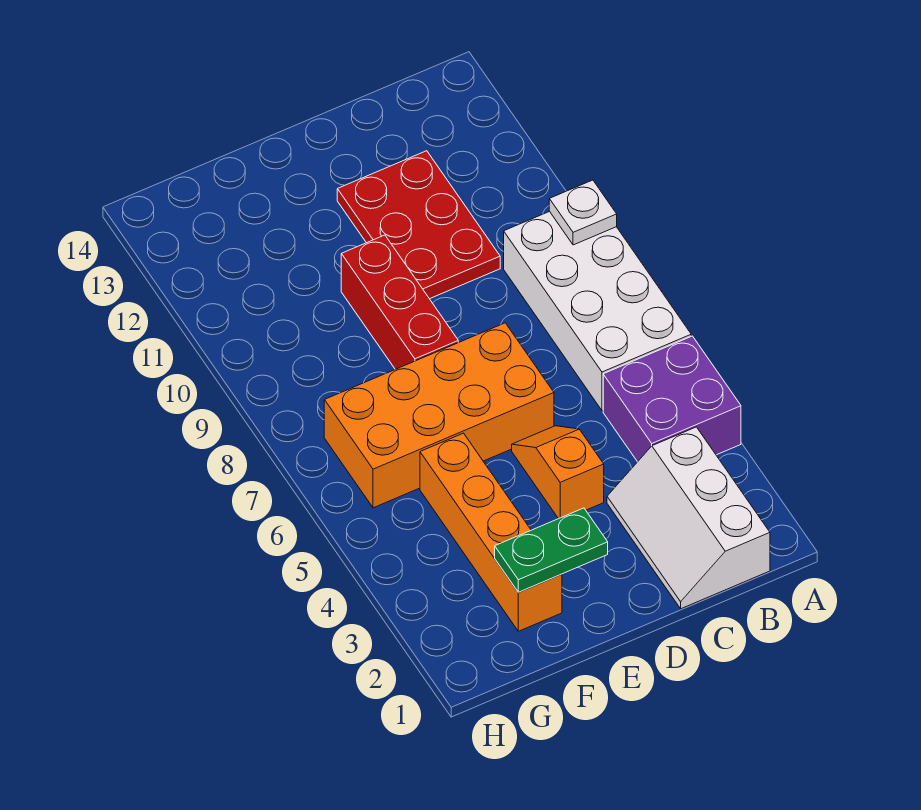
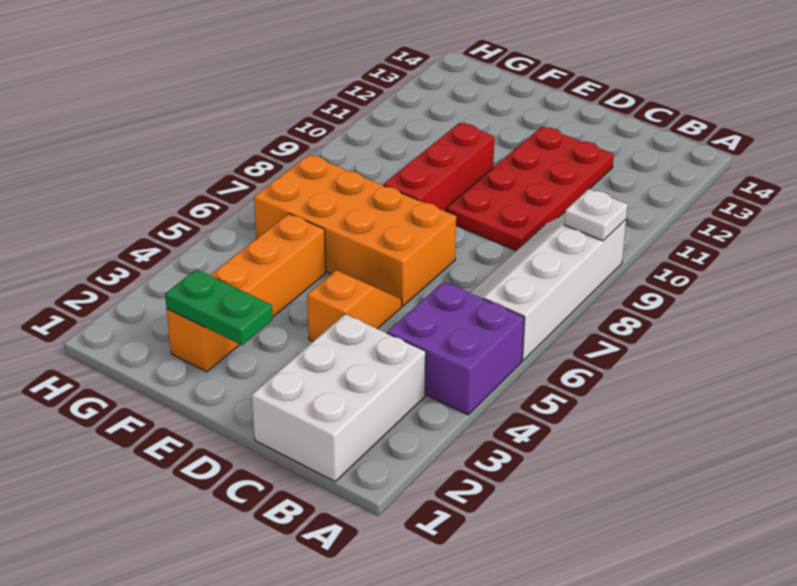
white 2x4 brick [504,211,691,411] -> white 2x4 slope [471,215,626,360]
white 2x3 slope [607,427,770,609] -> white 2x3 brick [252,314,426,482]
red 2x3 plate [337,151,500,299] -> red 2x4 plate [447,127,614,251]

